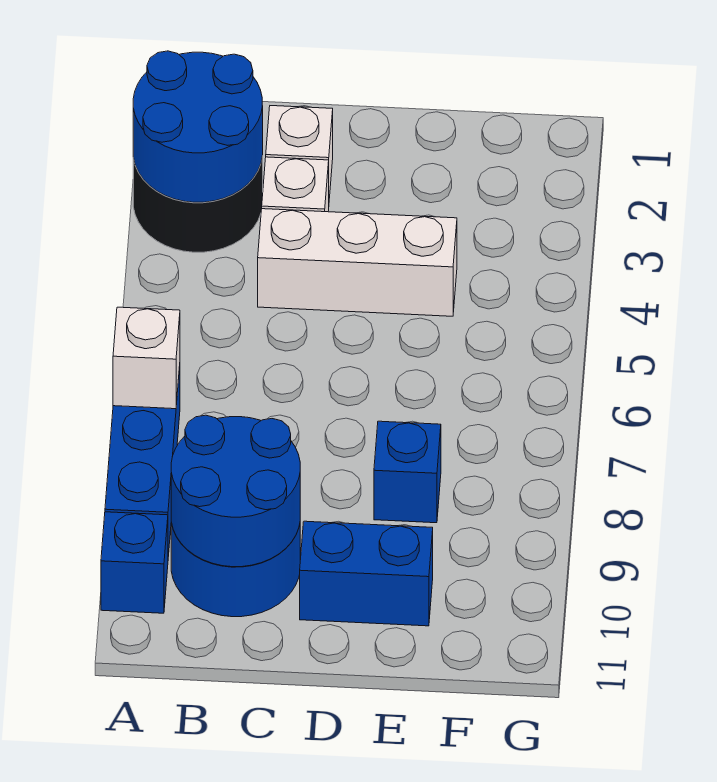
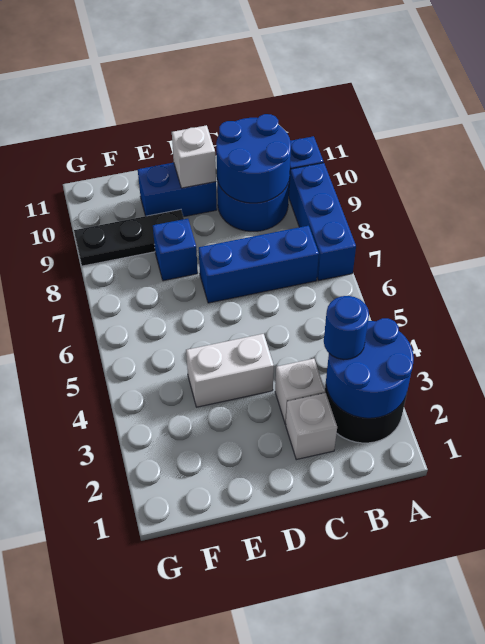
white 1x1 brick [113,307,180,409] -> white 1x1 brick moved to [172,125,216,188]
none -> blue 1x1 round brick [324,296,369,359]
none -> blue 1x3 brick [199,226,319,303]
white 1x3 brick [258,209,457,316] -> white 1x2 brick [186,334,274,407]
none -> black 1x3 plate [74,210,184,266]

